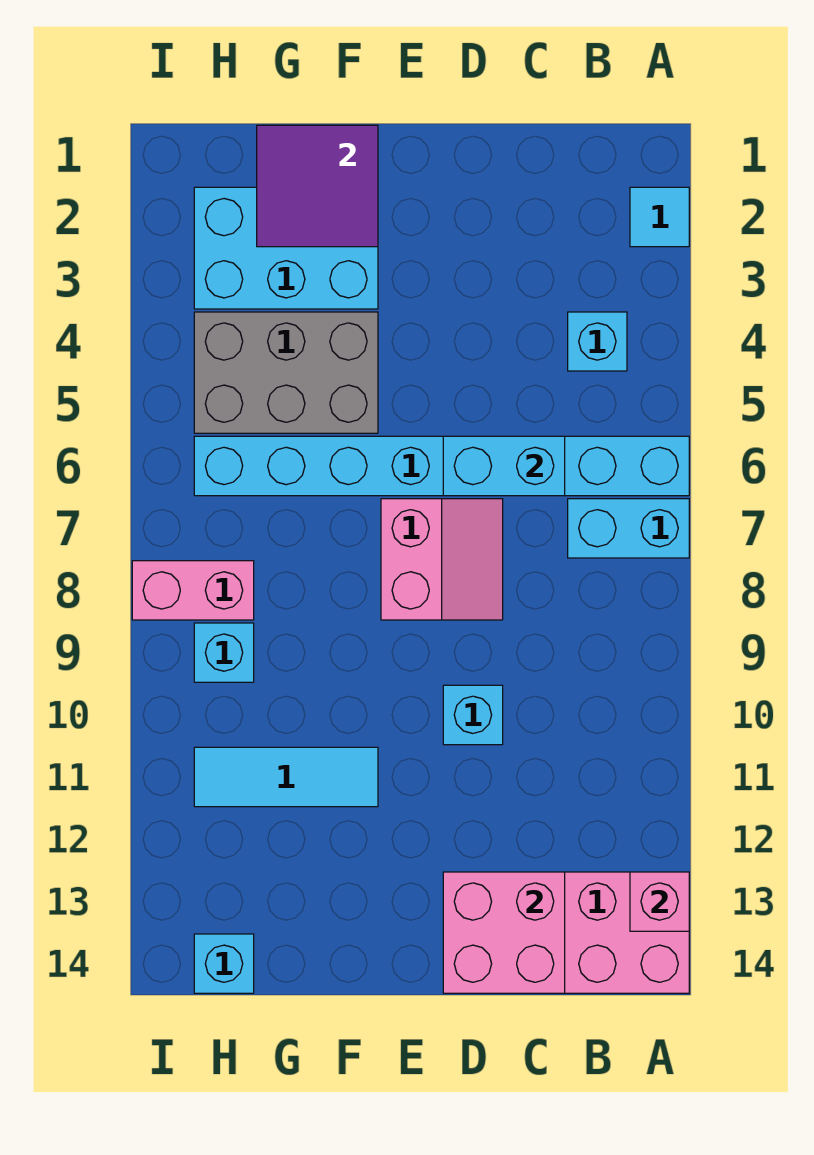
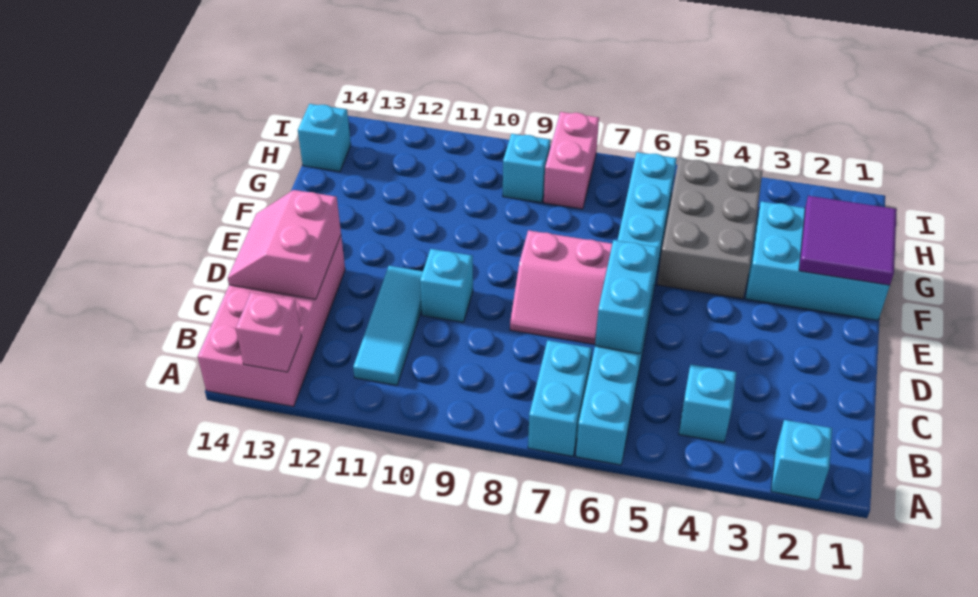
cyan 1x1 tile [630,187,689,247] -> cyan 1x1 brick [771,420,832,500]
pink 2x2 brick [443,872,565,993] -> pink 2x2 slope [228,190,341,299]
cyan 2x3 brick [194,187,378,309] -> cyan 2x3 brick turned to [745,201,890,320]
cyan 1x3 tile [194,747,378,807] -> cyan 1x3 tile moved to [353,266,423,385]

